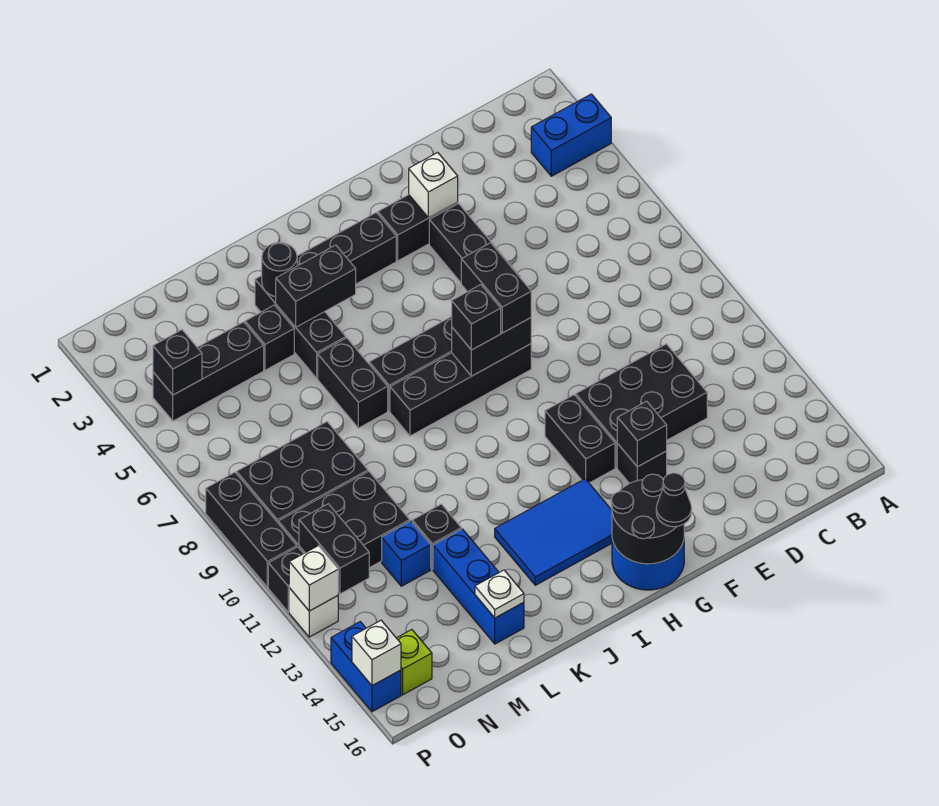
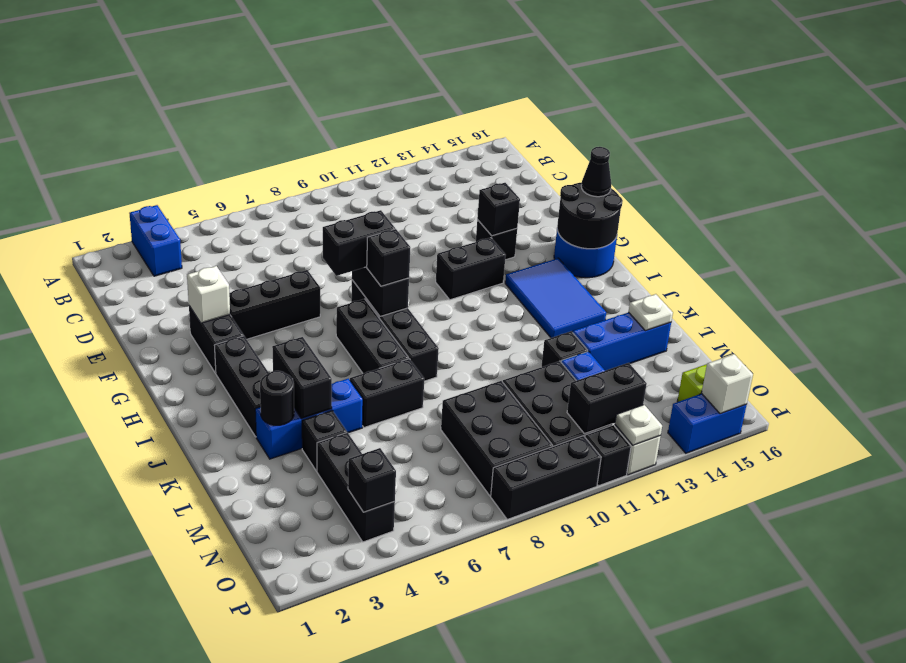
black 2x3 brick [576,344,707,468] -> none
black 1x3 brick [255,276,346,378] -> blue 1x3 brick [255,379,363,459]
white 1x1 brick [289,546,338,611] -> white 1x1 plate [615,405,662,445]

